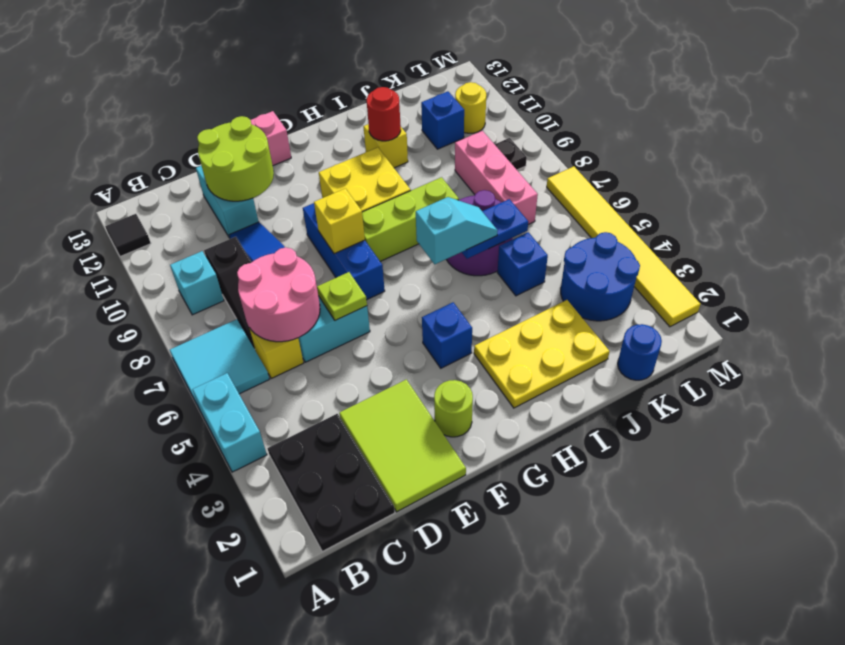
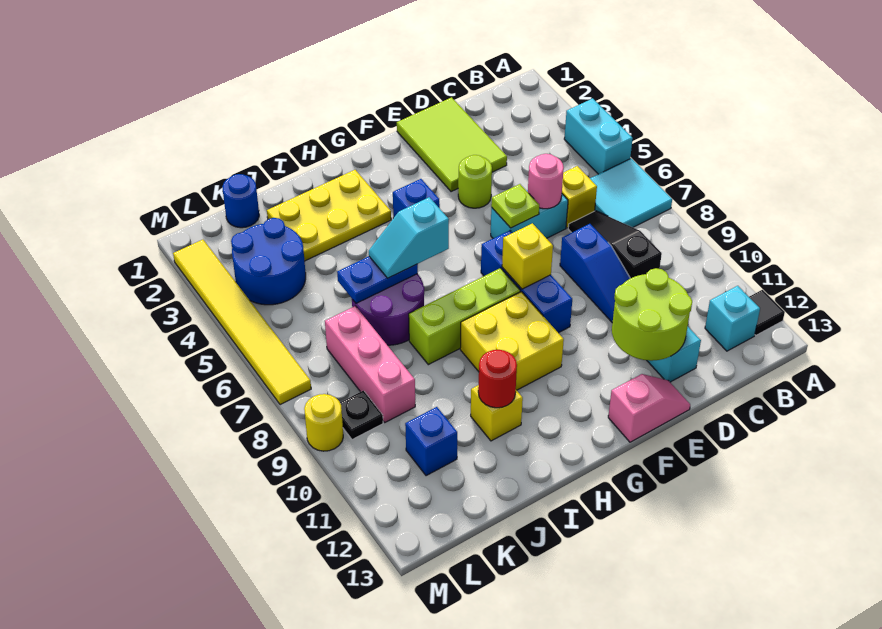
black 2x3 plate [267,414,395,551] -> none
cyan 1x1 brick [170,251,224,315] -> cyan 1x1 brick moved to [705,286,760,351]
pink 2x2 round brick [237,248,320,342] -> pink 1x1 round brick [528,154,564,209]
lime 1x1 round brick [434,380,473,437] -> lime 1x1 round brick moved to [458,155,492,208]
blue 1x1 brick [497,232,548,296] -> none
yellow 1x1 round brick [455,82,486,133] -> yellow 1x1 round brick moved to [304,394,343,451]

